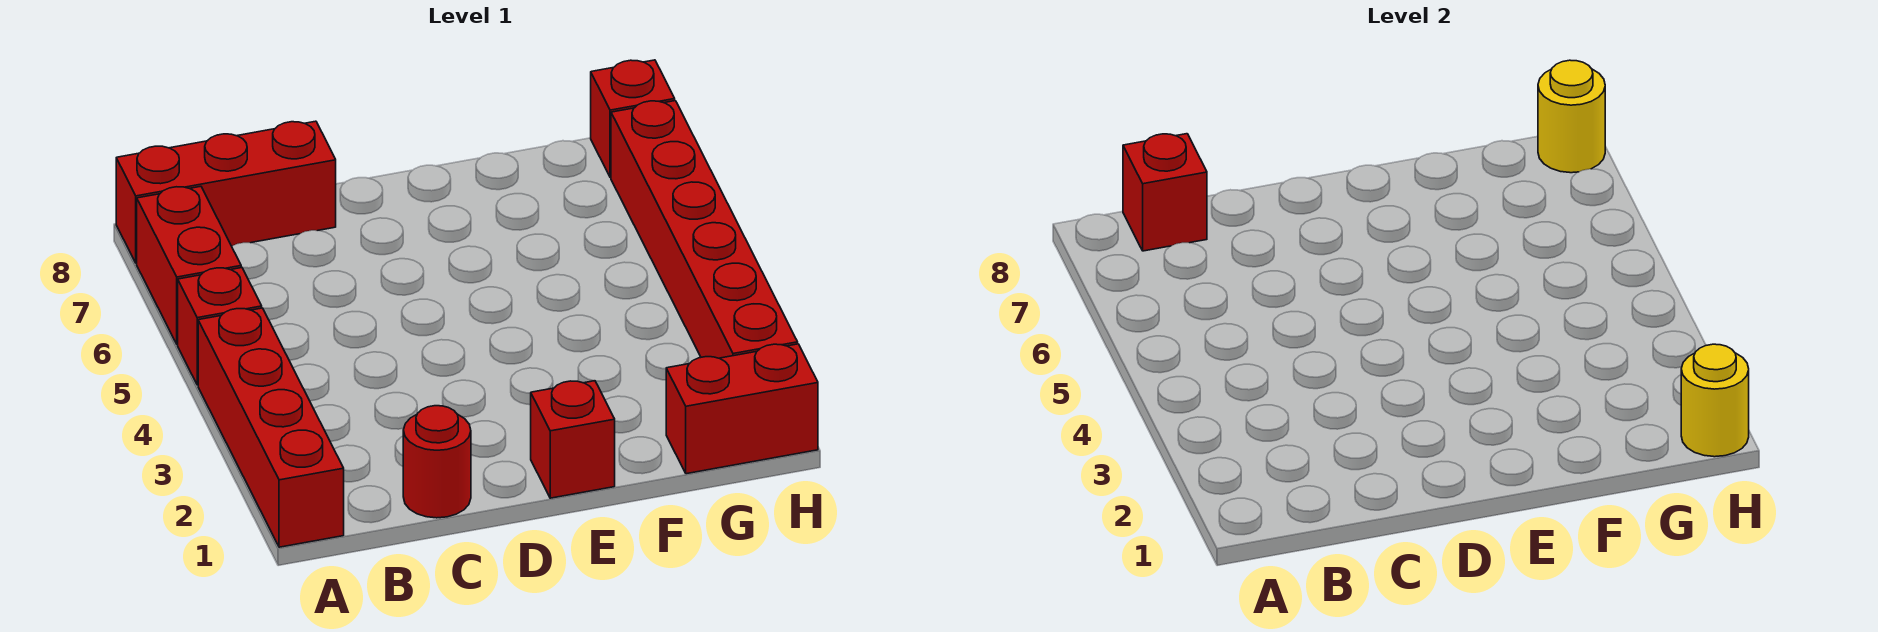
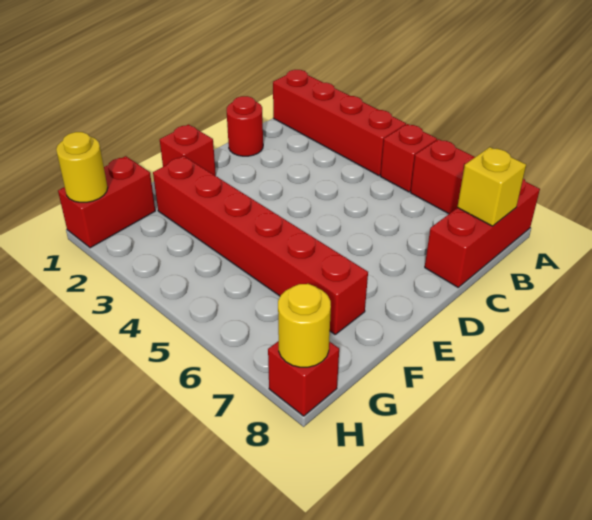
red 1x1 brick [1123,134,1207,251] -> yellow 1x1 brick [457,147,526,226]
red 1x6 brick [611,101,798,358] -> red 1x6 brick moved to [153,156,368,334]

